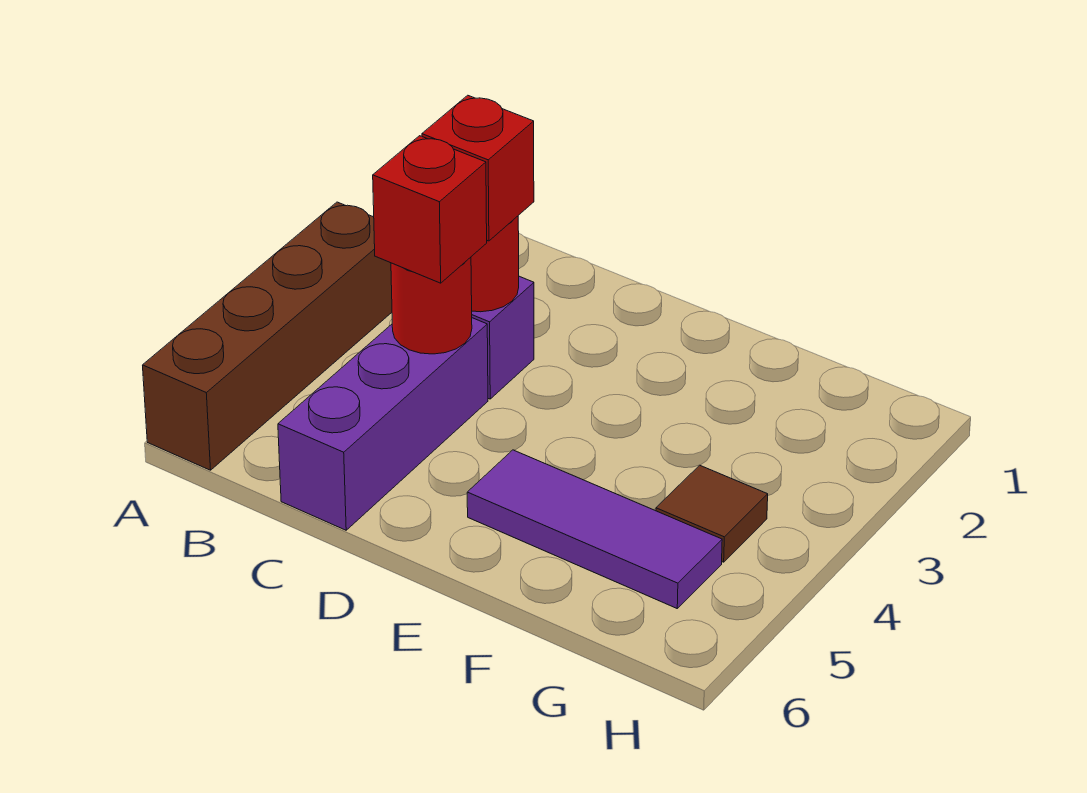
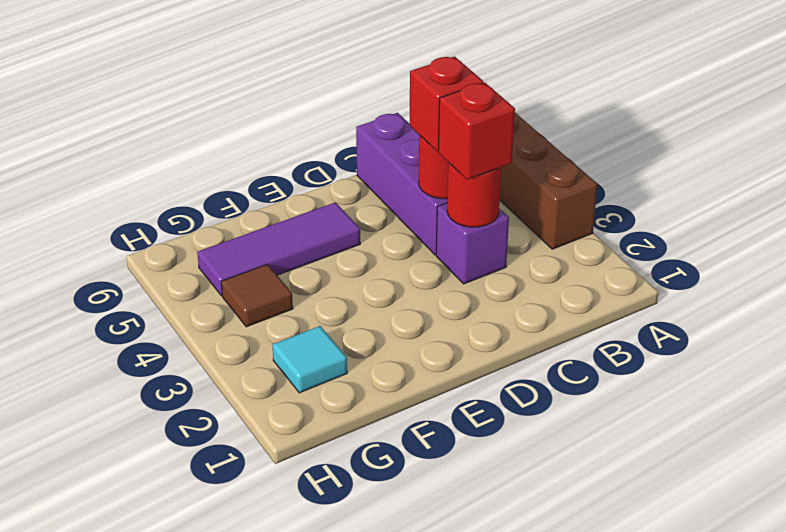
none -> cyan 1x1 tile [273,326,347,393]

